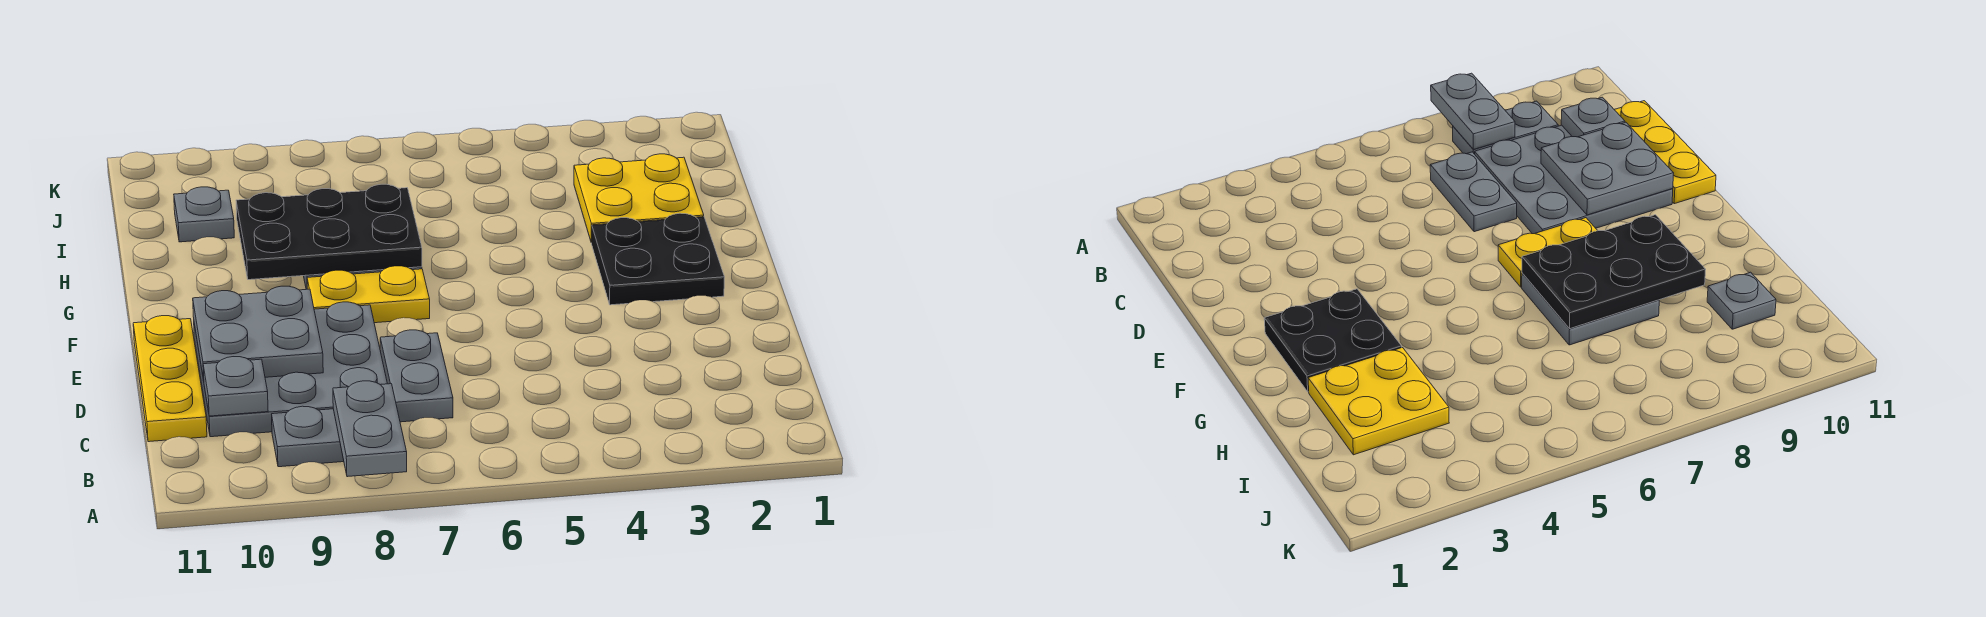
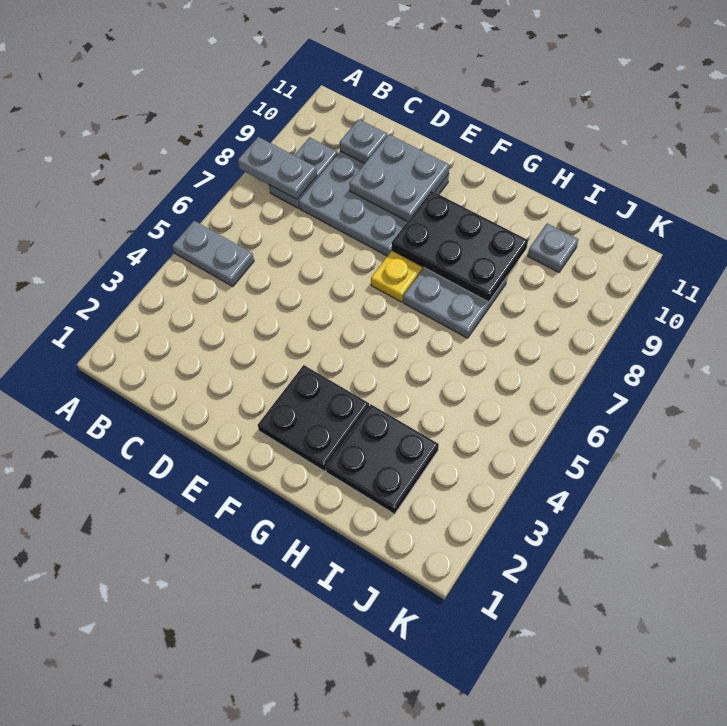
grey 1x2 plate [380,330,453,422] -> grey 1x2 plate moved to [172,221,254,287]
yellow 1x3 plate [133,316,207,442] -> none
black 2x3 plate [236,184,422,280] -> black 2x3 plate turned to [392,191,528,302]
yellow 2x2 plate [574,154,704,243] -> black 2x2 plate [326,404,439,514]

